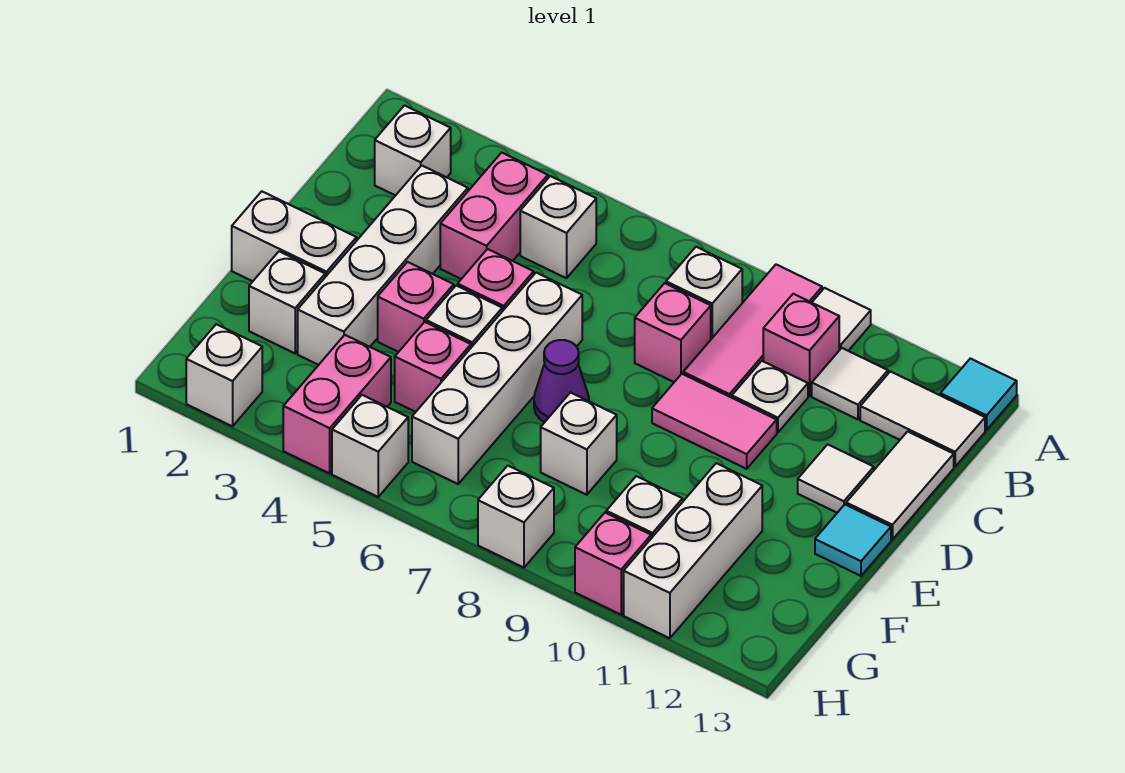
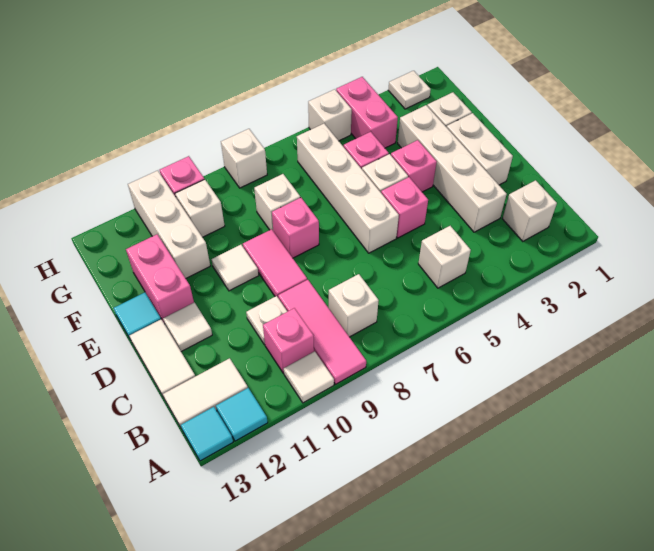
none -> cyan 1x1 tile [216,388,268,441]
pink 1x2 brick [440,153,548,279] -> pink 1x2 brick moved to [126,234,194,323]
white 1x1 tile [812,348,888,419] -> white 1x1 tile moved to [212,245,259,291]
pink 1x1 brick [635,283,711,382] -> pink 1x1 brick moved to [272,198,319,258]
pink 1x2 tile [652,374,777,469] -> pink 1x2 tile turned to [243,229,307,297]
white 1x2 brick [232,191,357,281] -> white 1x2 brick turned to [447,113,513,185]
purple 1x1 cone [534,340,589,422] -> none
white 1x1 brick [186,324,262,426] -> white 1x1 plate [388,71,431,109]

